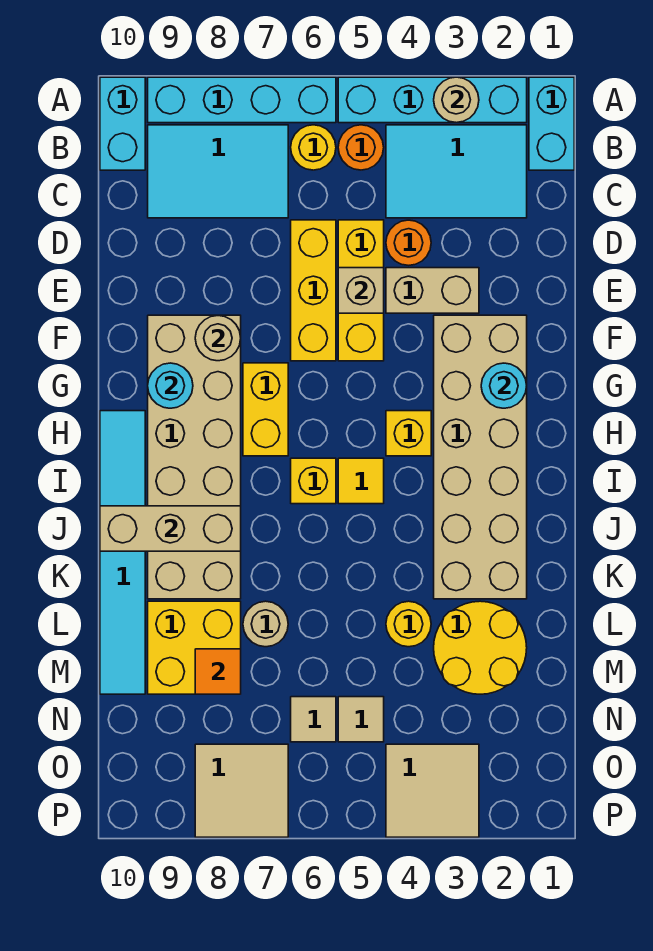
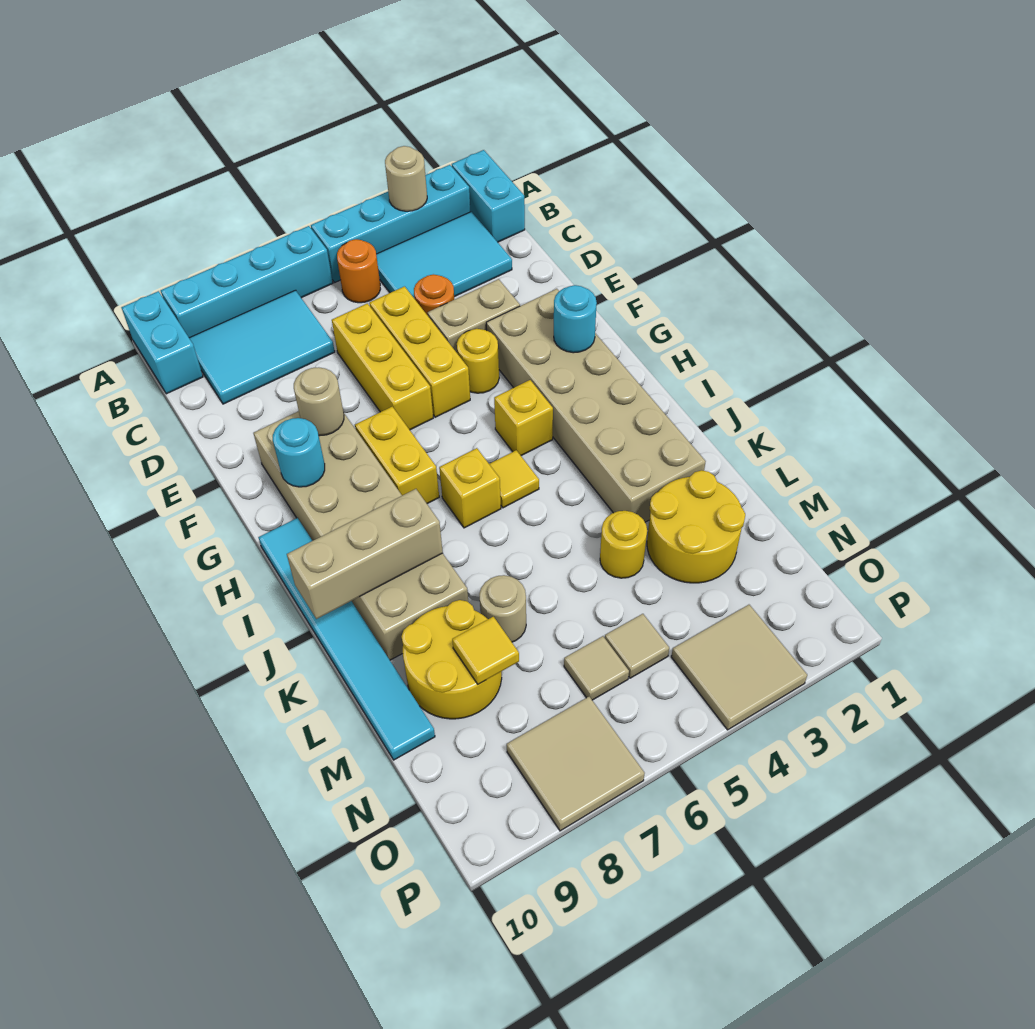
yellow 1x1 round brick [291,125,336,170] -> yellow 1x1 round brick moved to [457,329,499,393]
tan 1x1 brick [338,268,384,313] -> none
yellow 2x2 brick [148,601,241,694] -> yellow 2x2 round brick [402,600,502,719]
orange 1x1 tile [195,649,241,694] -> yellow 1x1 tile [452,617,519,684]

